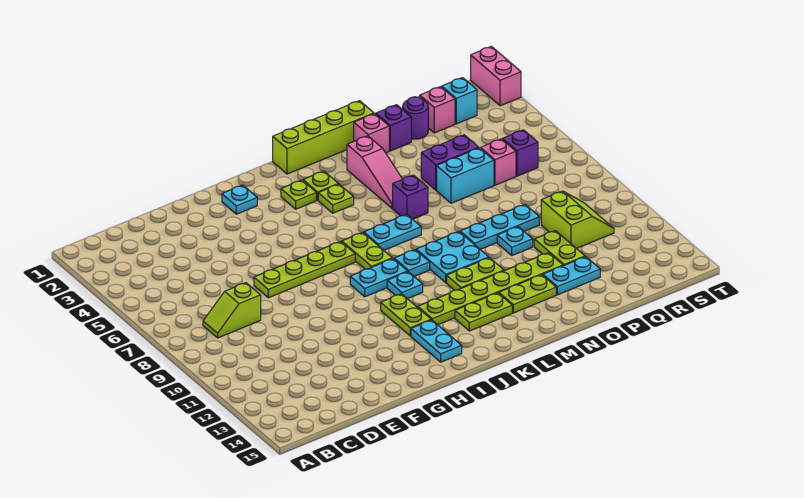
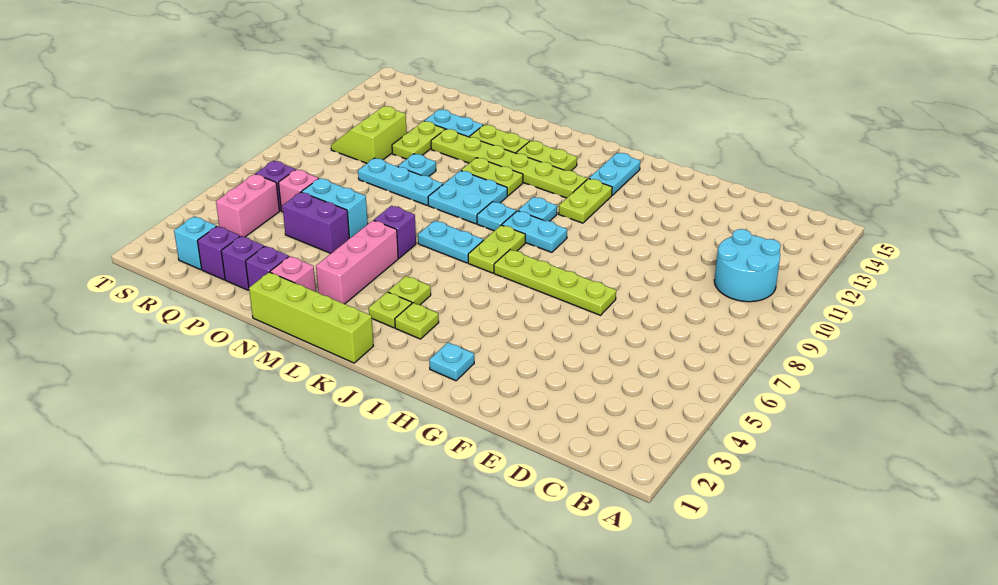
none -> cyan 2x2 round brick [714,229,781,302]
lime 1x2 slope [203,283,261,338] -> none
pink 1x3 slope [347,136,403,208] -> pink 1x3 brick [316,220,398,304]
purple 1x1 round brick [403,97,428,139] -> purple 1x1 brick [221,236,264,290]
pink 1x1 brick [420,87,455,133] -> purple 1x1 brick [198,226,240,280]
pink 1x2 brick [471,46,521,106] -> pink 1x2 brick moved to [216,174,279,237]

